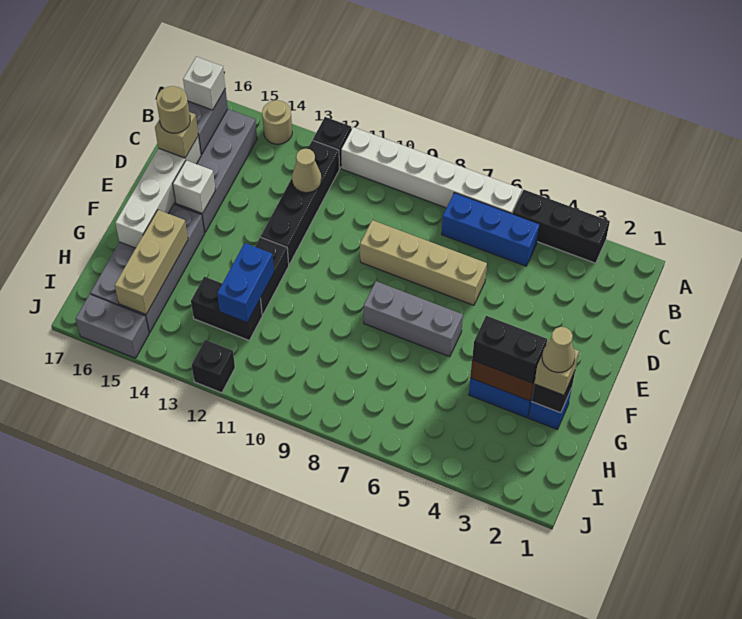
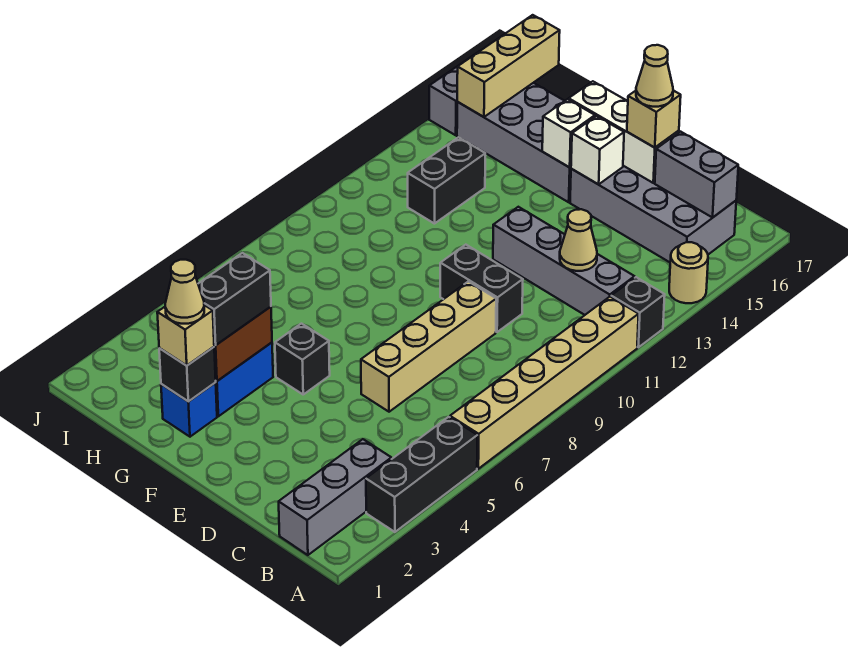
white 1x6 brick [341,127,522,214] -> tan 1x6 brick [450,297,639,469]
blue 1x3 brick [442,193,540,266] -> none
black 1x4 brick [261,140,339,264] -> grey 1x4 brick [493,207,635,315]
white 1x1 brick [183,57,225,110] -> white 1x1 brick moved to [542,99,595,167]
white 1x4 brick [115,136,201,248] -> white 1x3 brick [569,81,679,183]
tan 1x1 round brick [157,86,190,133] -> tan 1x1 cone [636,45,673,107]
grey 1x3 brick [364,281,463,357] -> grey 1x3 brick moved to [279,439,391,555]
black 1x2 brick [255,237,289,315] -> black 1x2 brick moved to [440,245,523,332]
blue 1x2 brick [217,243,274,322] -> none
tan 1x3 brick [115,210,188,314] -> tan 1x3 brick turned to [457,15,560,117]
black 1x1 brick [192,340,235,393] -> black 1x1 brick moved to [275,324,330,394]

